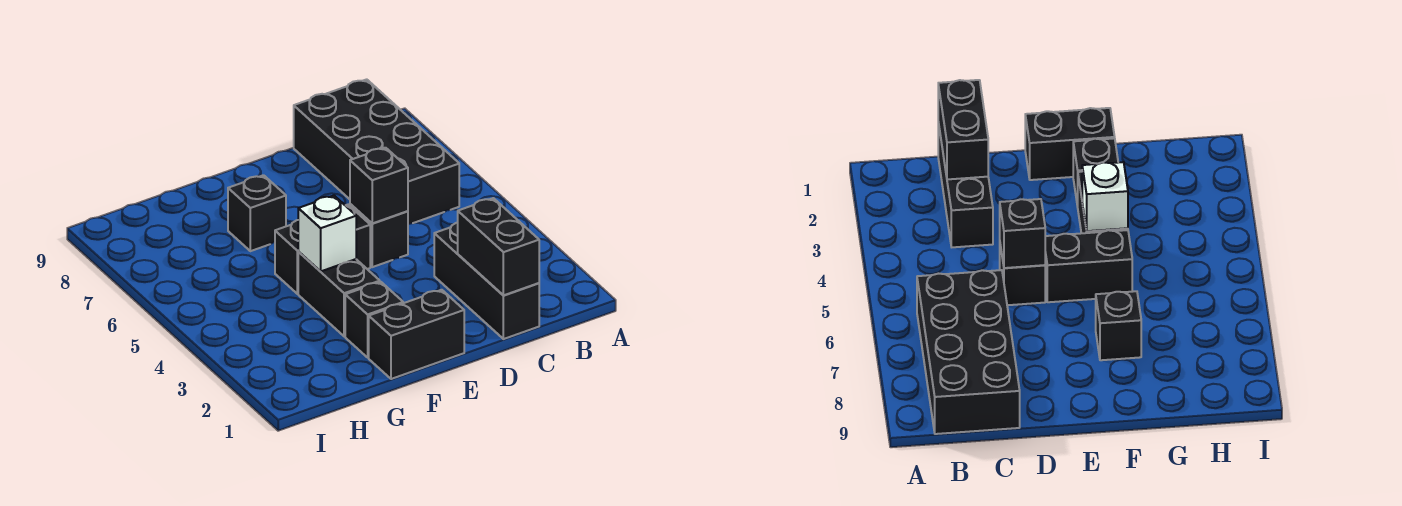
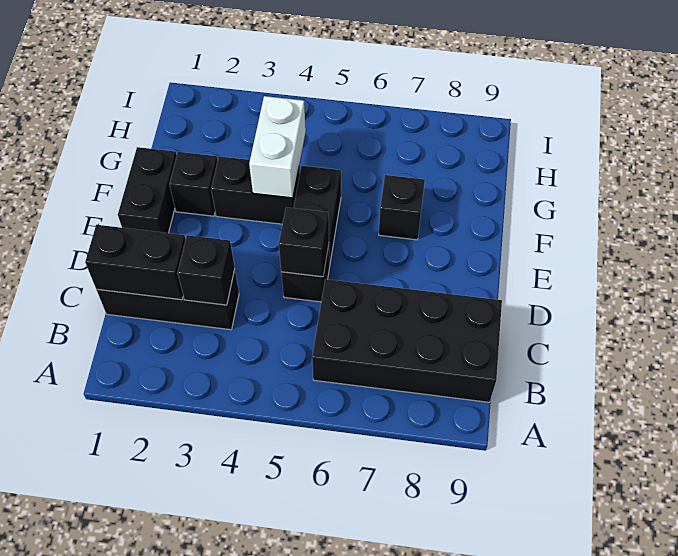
none -> black 1x1 brick [178,235,235,305]
white 1x1 brick [298,196,356,271] -> white 1x2 brick [249,96,306,198]

